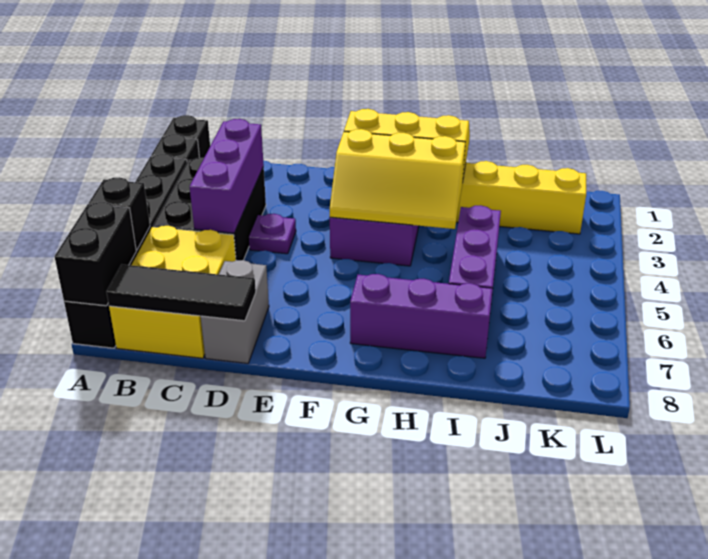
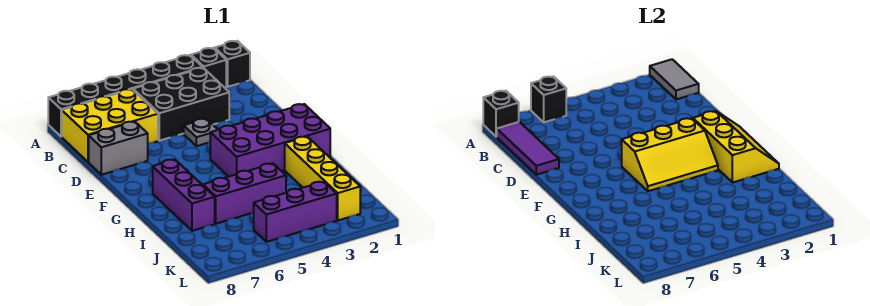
none -> grey 1x2 tile [650,59,699,99]
black 1x2 brick [55,202,136,306] -> black 1x1 brick [483,91,519,137]
black 1x3 tile [107,265,256,321] -> purple 1x3 tile [497,122,559,175]
purple 1x3 brick [190,119,264,233] -> purple 1x3 brick moved to [254,182,337,242]
purple 1x1 plate [249,214,296,254] -> grey 1x1 plate [184,119,218,146]
yellow 2x3 slope [330,129,465,229] -> yellow 2x3 slope turned to [622,118,718,191]

